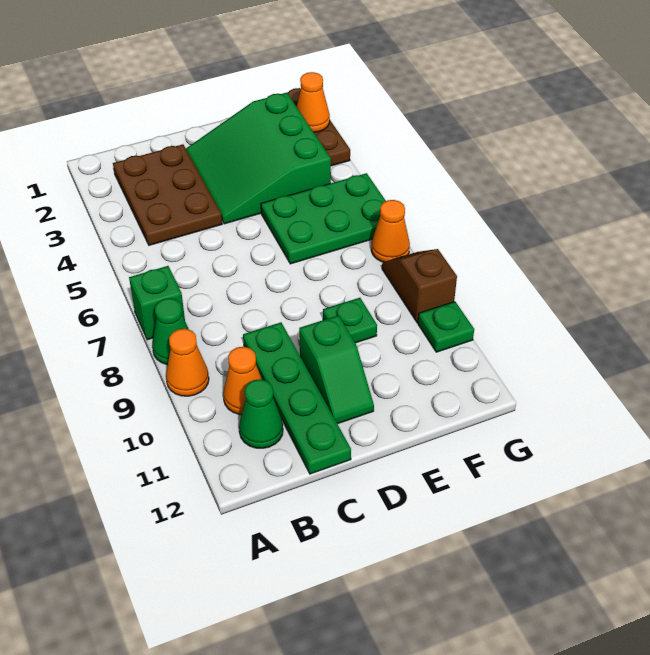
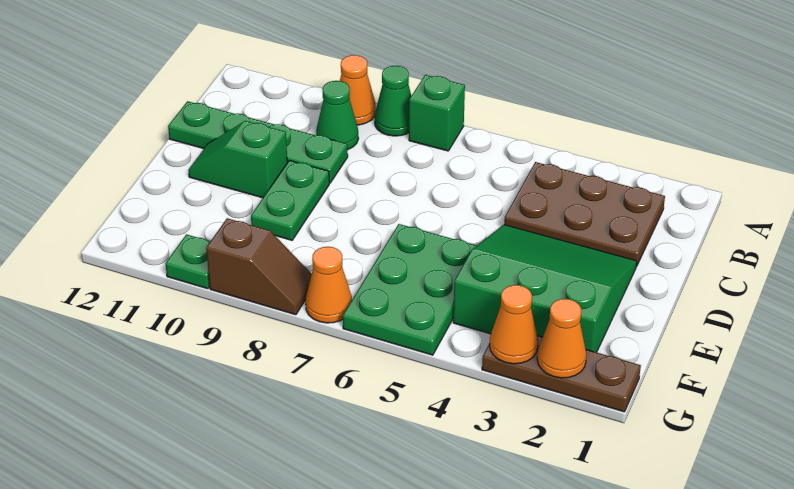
orange 1x1 cone [223,347,262,415] -> orange 1x1 cone moved to [490,285,538,364]
green 1x1 cone [239,379,283,448] -> green 1x1 cone moved to [316,81,359,150]
green 1x1 plate [323,298,377,343] -> green 1x2 plate [251,160,329,240]

